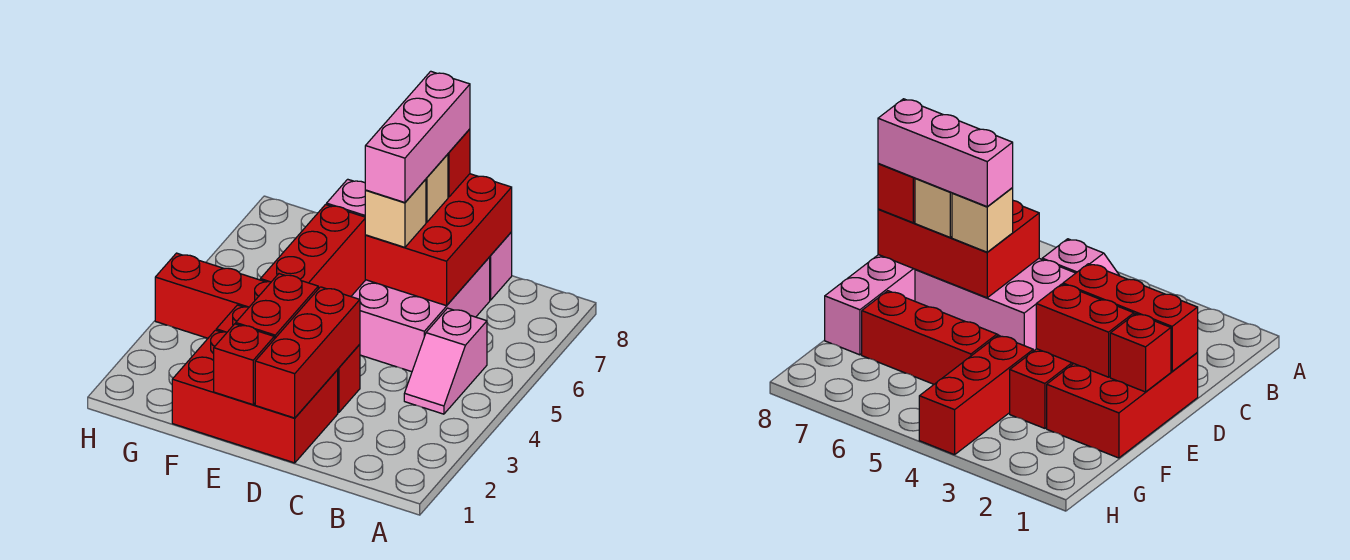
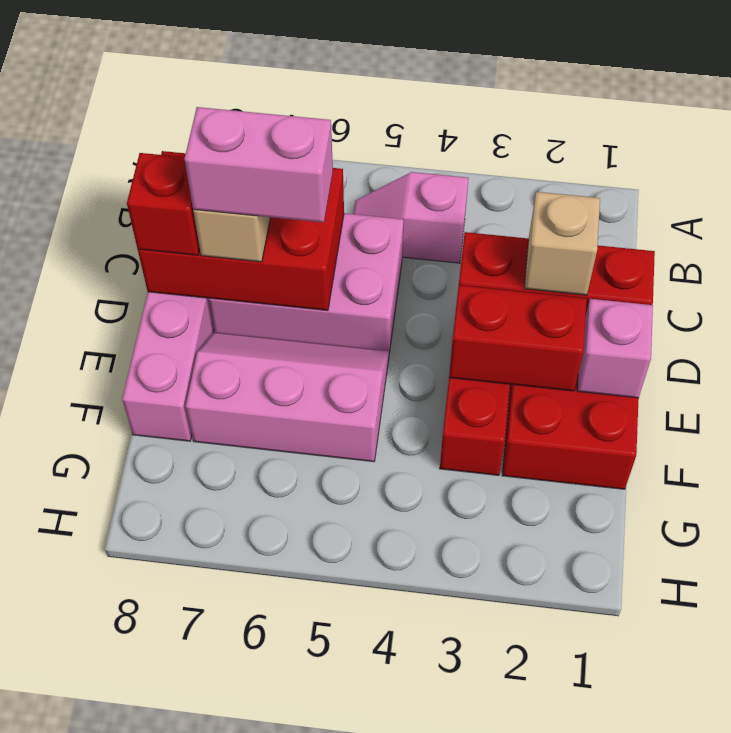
pink 1x2 slope [404,308,487,414] -> pink 1x2 slope turned to [353,172,469,263]
tan 1x1 brick [365,179,426,247] -> tan 1x1 brick moved to [524,192,600,295]
pink 1x3 brick [365,71,470,203] -> pink 1x2 brick [184,107,333,222]
red 1x1 brick [214,324,274,405] -> pink 1x1 brick [577,299,653,398]
red 2x3 slope [260,204,365,296] -> pink 2x3 slope [186,333,389,462]
red 1x3 brick [155,253,271,338] -> none

